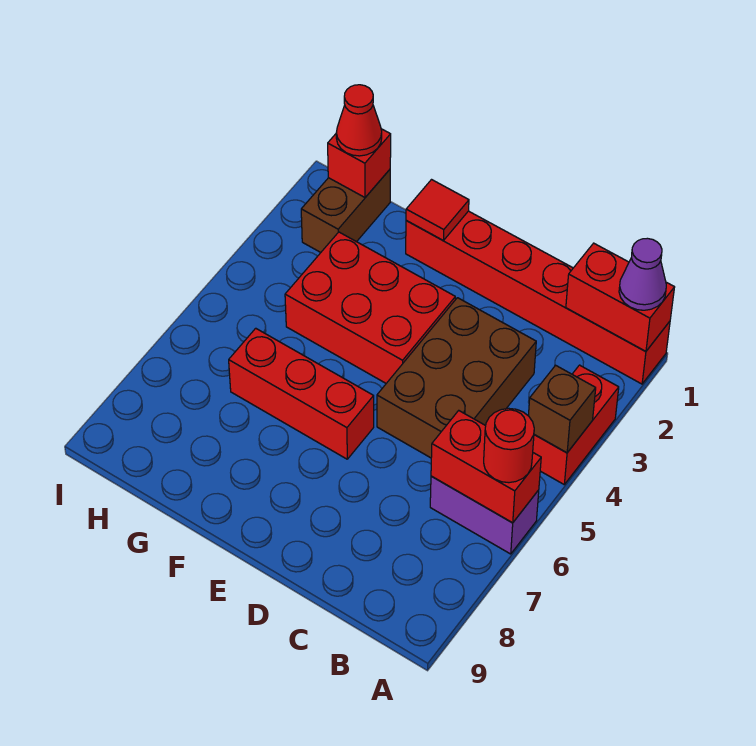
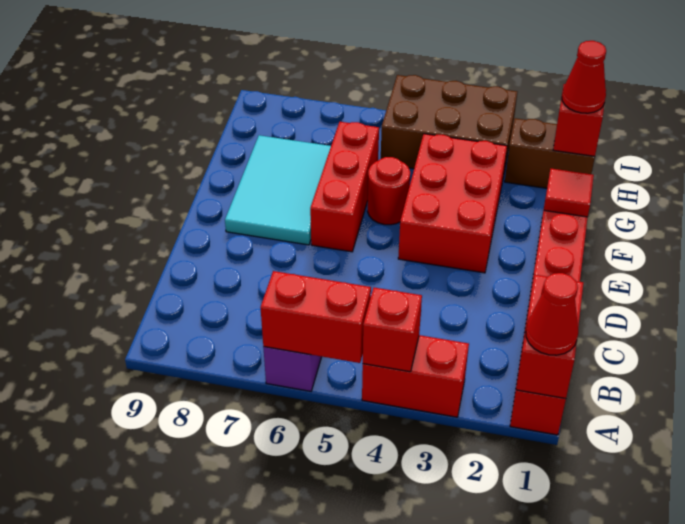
purple 1x1 cone [619,238,666,310] -> red 1x1 cone [526,273,578,355]
brown 1x1 brick [528,365,596,453] -> red 1x1 brick [363,288,422,372]
red 1x2 brick [431,411,541,523] -> red 1x2 brick turned to [260,271,371,363]
red 1x1 round brick [484,408,534,483] -> red 1x1 round brick moved to [368,157,410,225]
brown 2x3 brick [377,298,536,458] -> brown 2x3 brick moved to [381,75,517,177]
none -> cyan 2x3 tile [225,135,331,245]

